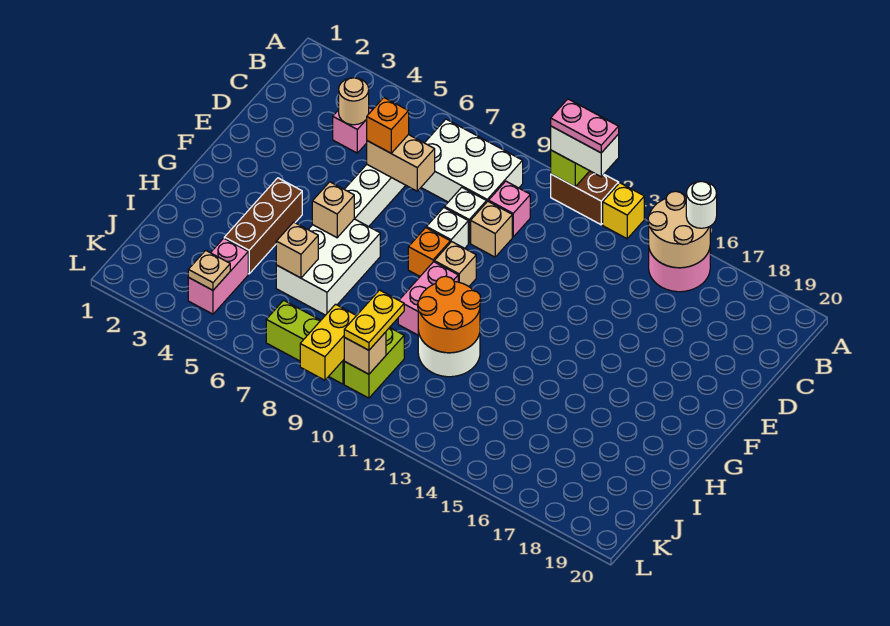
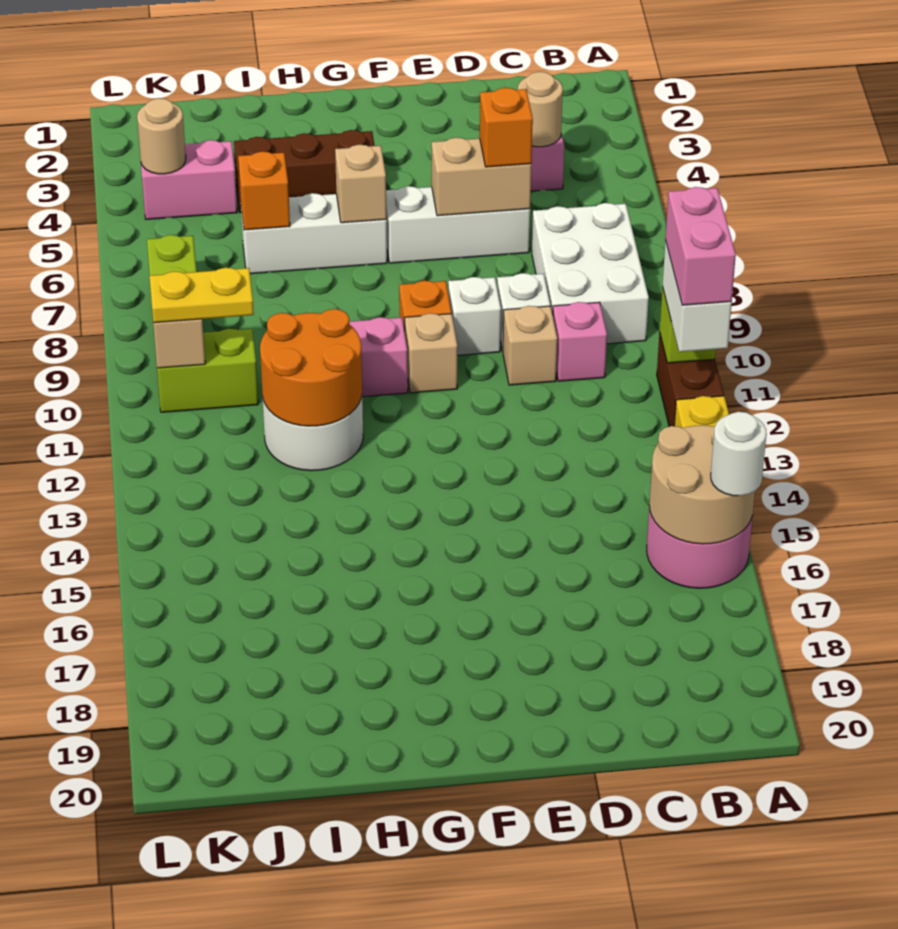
pink 1x2 plate [551,99,619,153] -> pink 1x2 brick [665,187,736,305]
tan 1x2 brick [367,135,435,191] -> tan 1x2 brick turned to [432,138,531,216]
white 2x3 brick [276,219,380,315] -> white 1x3 brick [241,193,387,274]
tan 1x1 brick [276,222,318,278] -> orange 1x1 brick [238,152,290,230]
tan 1x1 plate [188,250,230,290] -> tan 1x1 round brick [137,98,186,174]
yellow 1x2 brick [300,304,356,380] -> none

